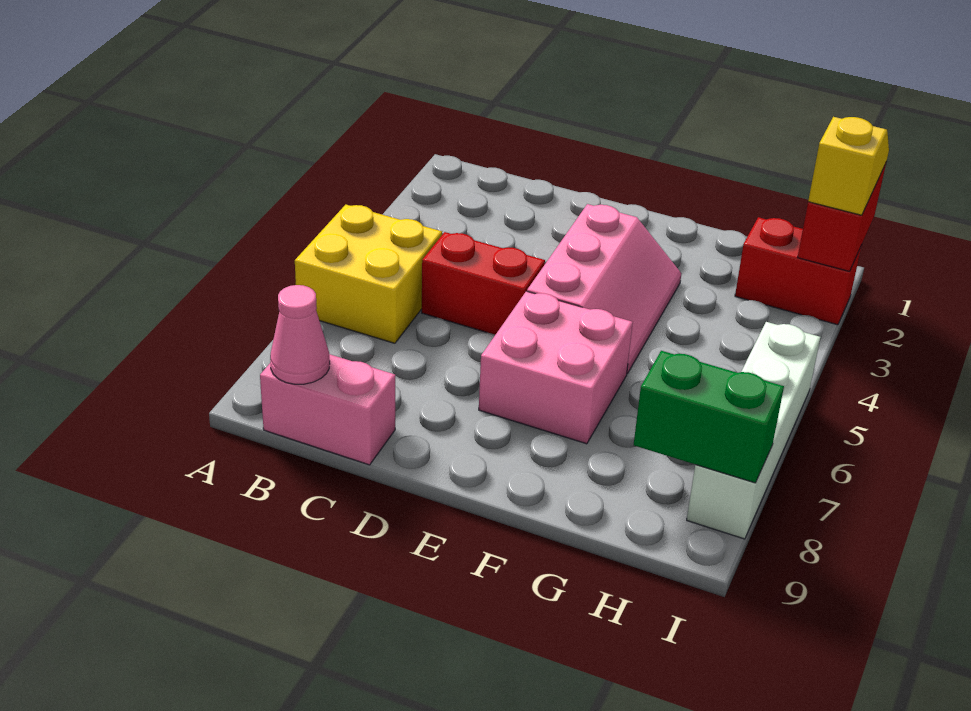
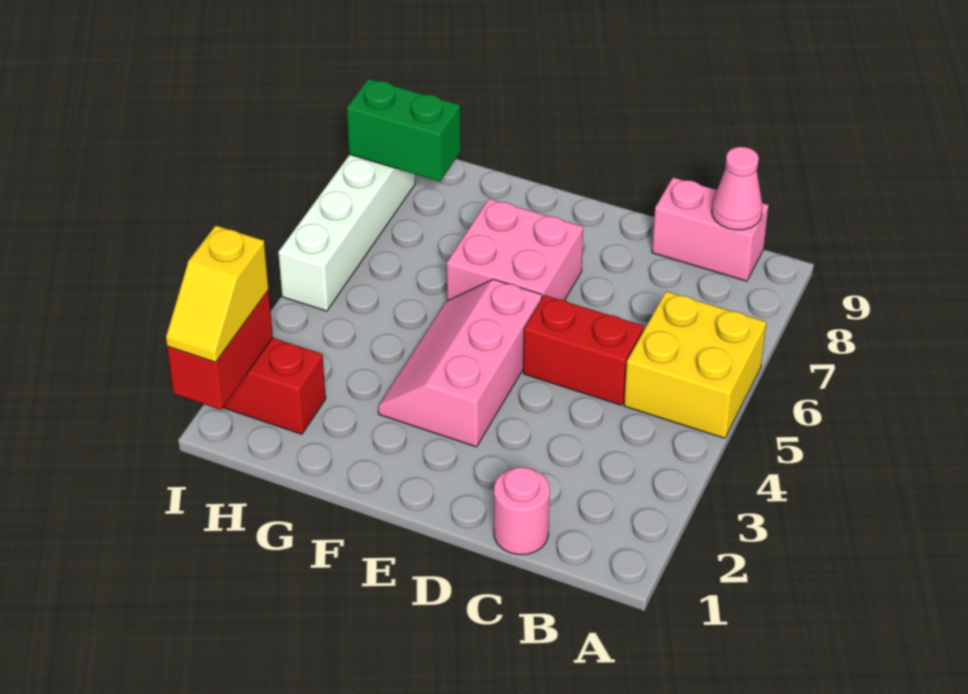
none -> pink 1x1 round brick [494,467,550,555]

